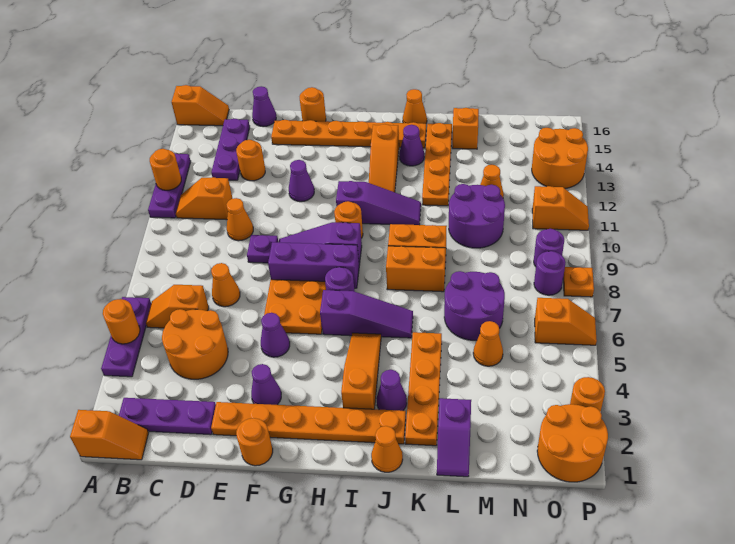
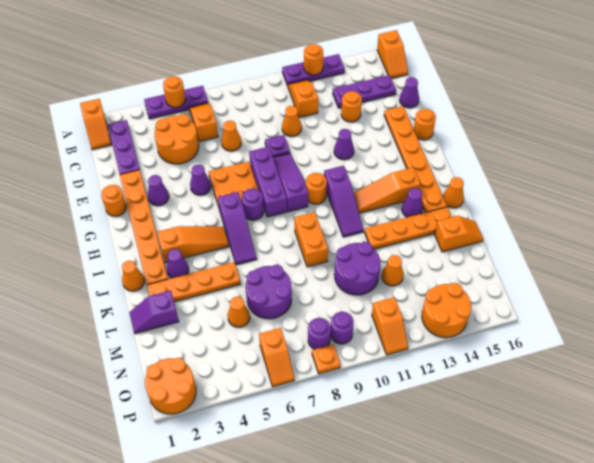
orange 1x2 brick [386,246,445,292] -> none
orange 1x1 round brick [570,377,605,412] -> none

